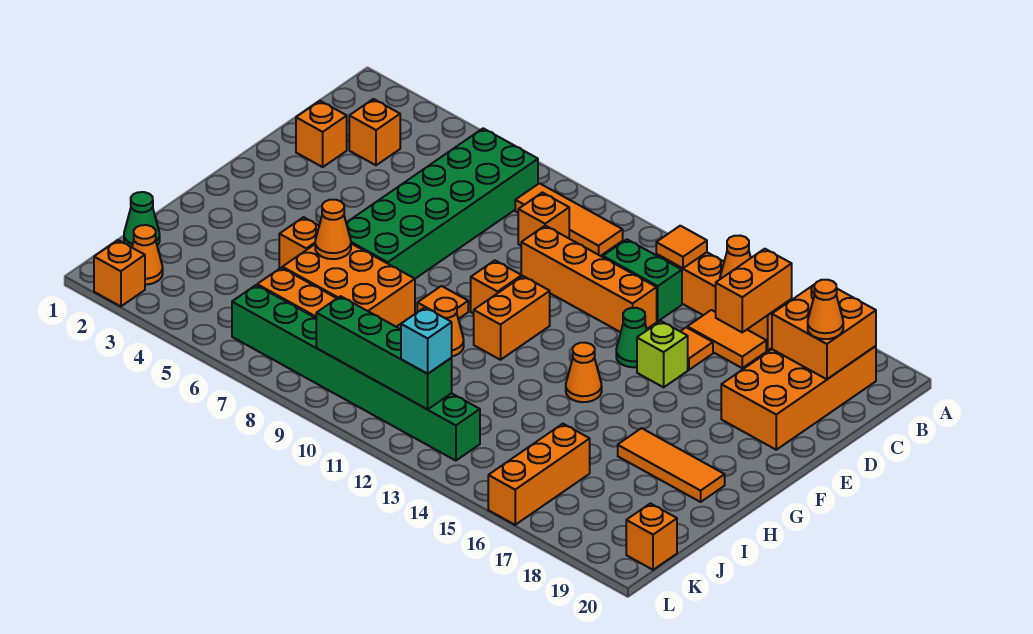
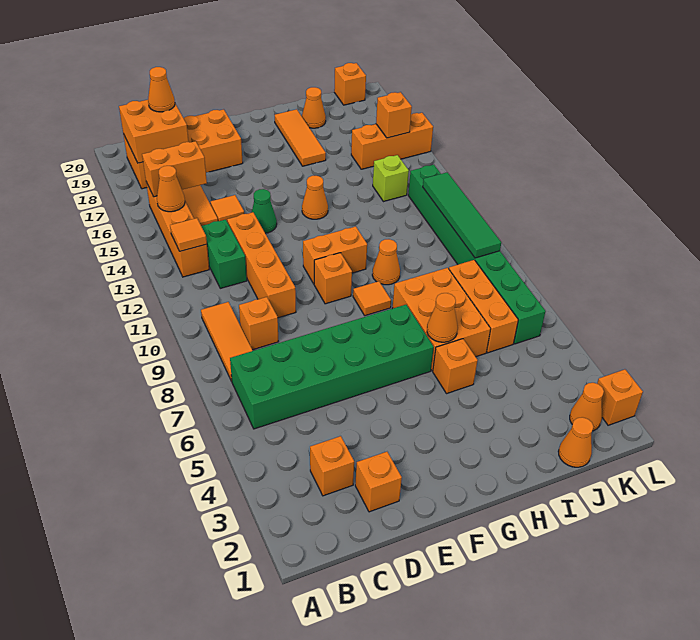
lime 1x1 brick [637,321,688,387] -> lime 1x1 brick moved to [373,155,409,202]
none -> orange 1x1 cone [302,87,326,128]
green 1x1 cone [124,192,160,247] -> orange 1x1 cone [558,417,593,467]
green 1x4 brick [316,296,452,409] -> green 1x4 tile [423,172,501,258]
cyan 1x1 brick [401,307,452,374] -> none
none -> orange 1x1 brick [376,92,412,138]

